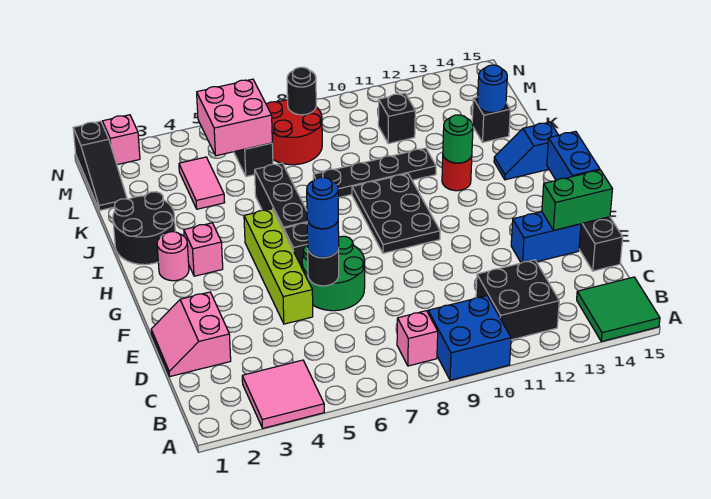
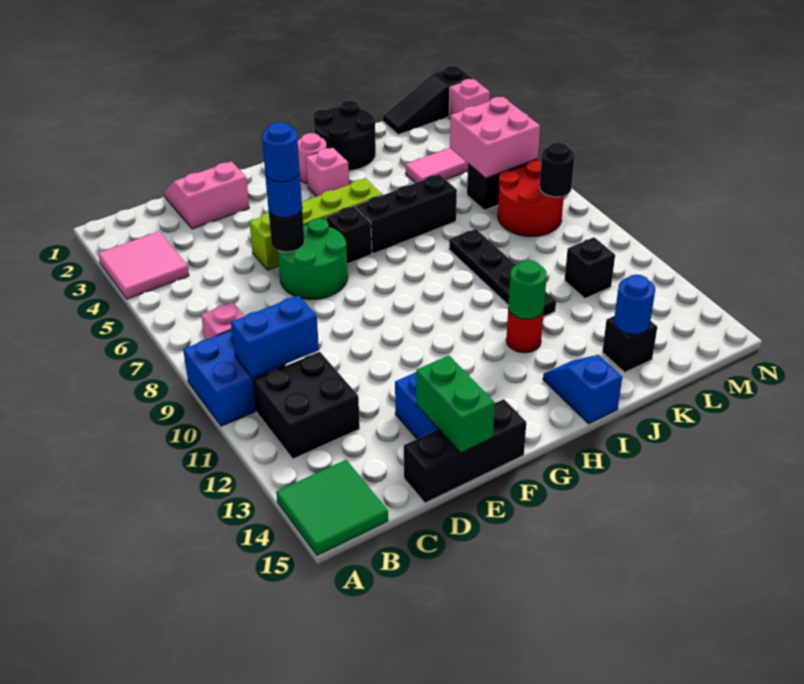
blue 1x2 brick [547,131,600,180] -> blue 1x2 brick moved to [231,295,319,378]
black 2x3 plate [352,174,440,253] -> none

